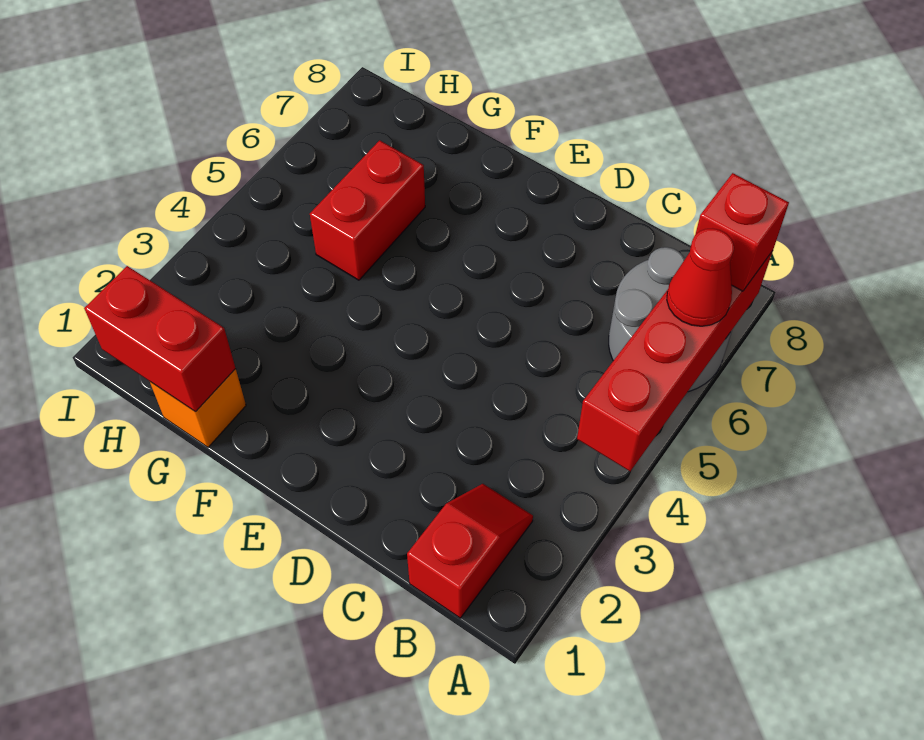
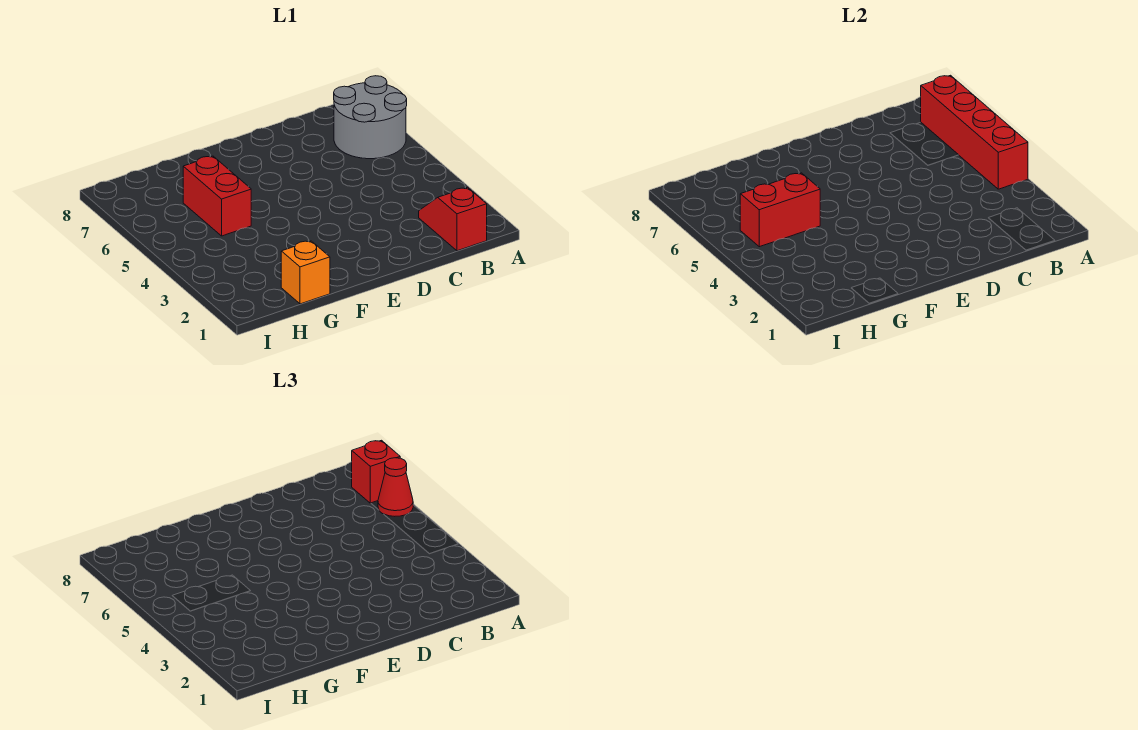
red 1x2 brick [84,266,236,412] -> red 1x2 brick moved to [740,173,820,247]

